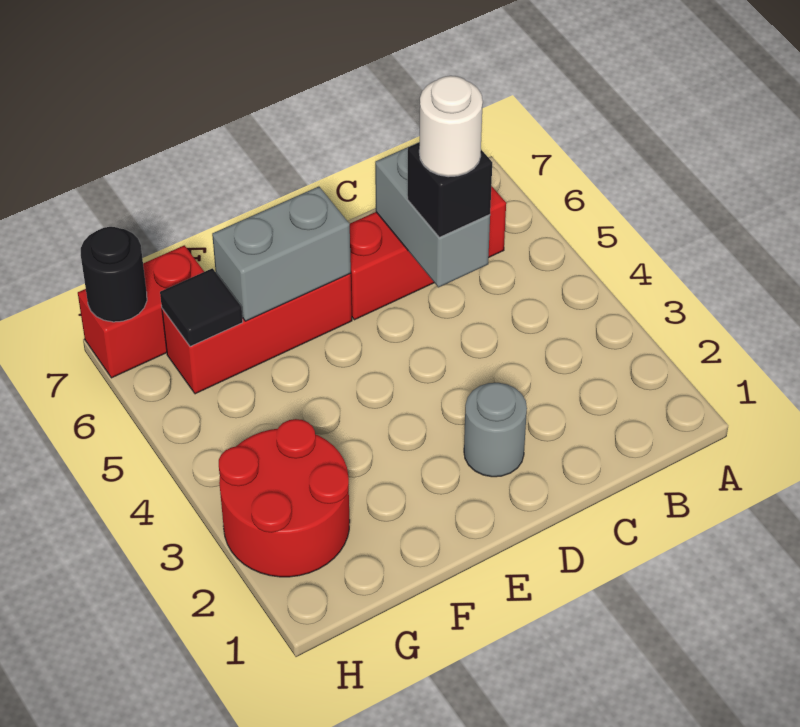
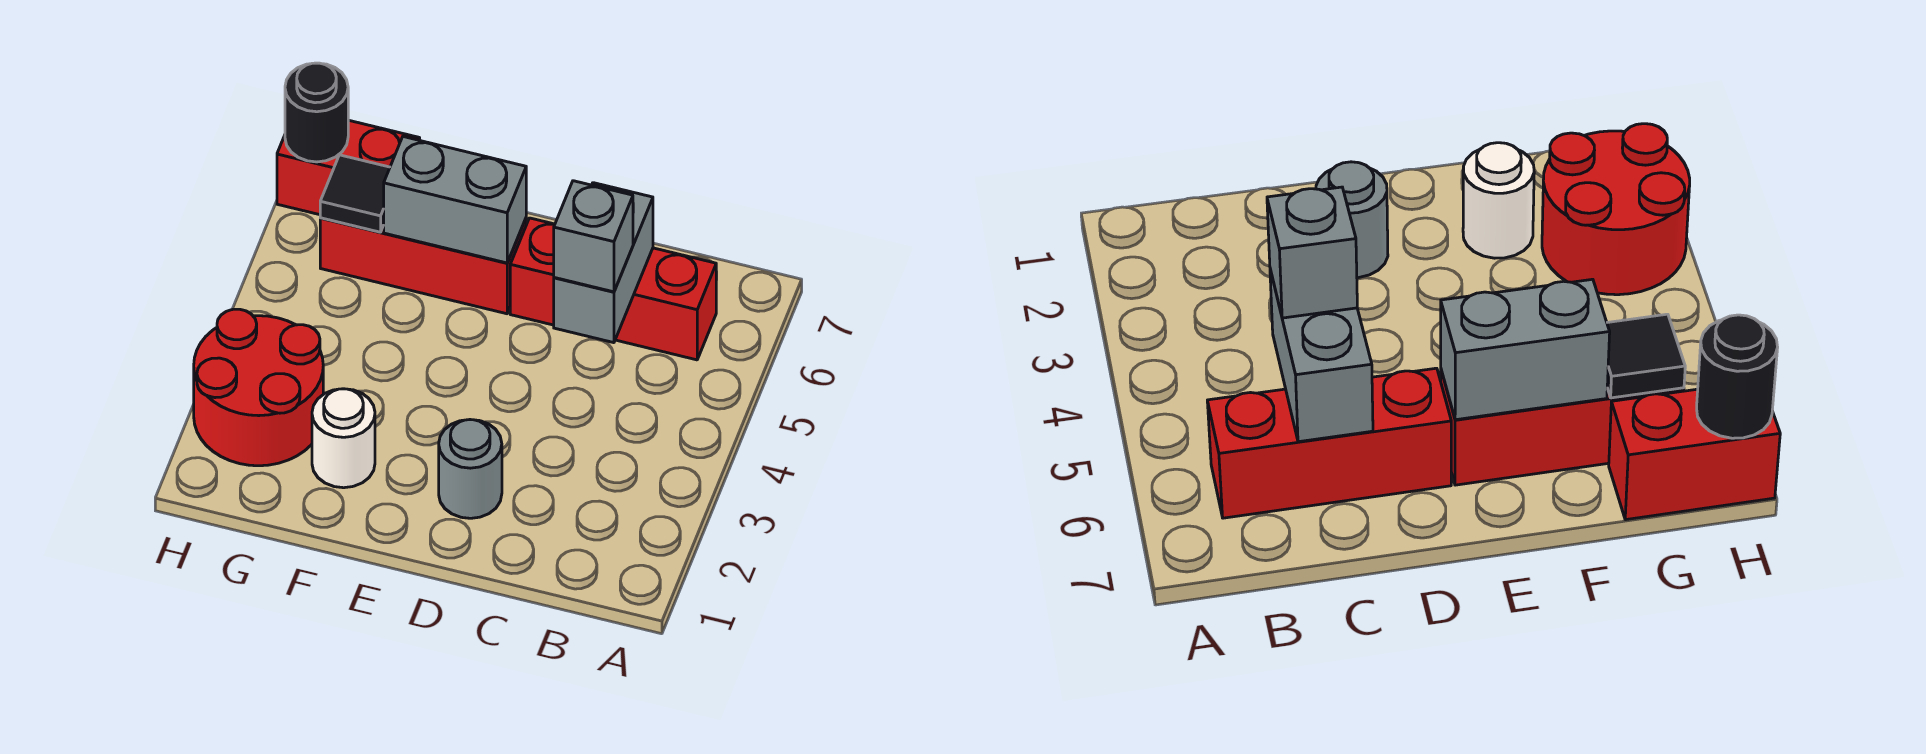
black 1x1 brick [408,142,492,237] -> grey 1x1 brick [554,181,633,292]
white 1x1 round brick [419,76,483,177] -> white 1x1 round brick moved to [312,389,375,488]

